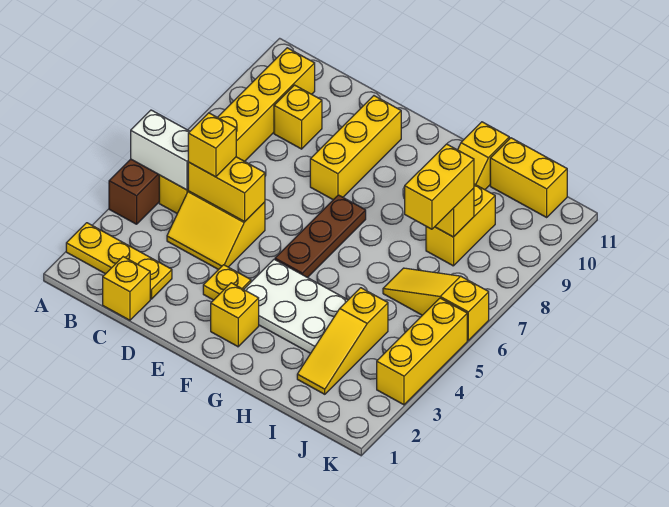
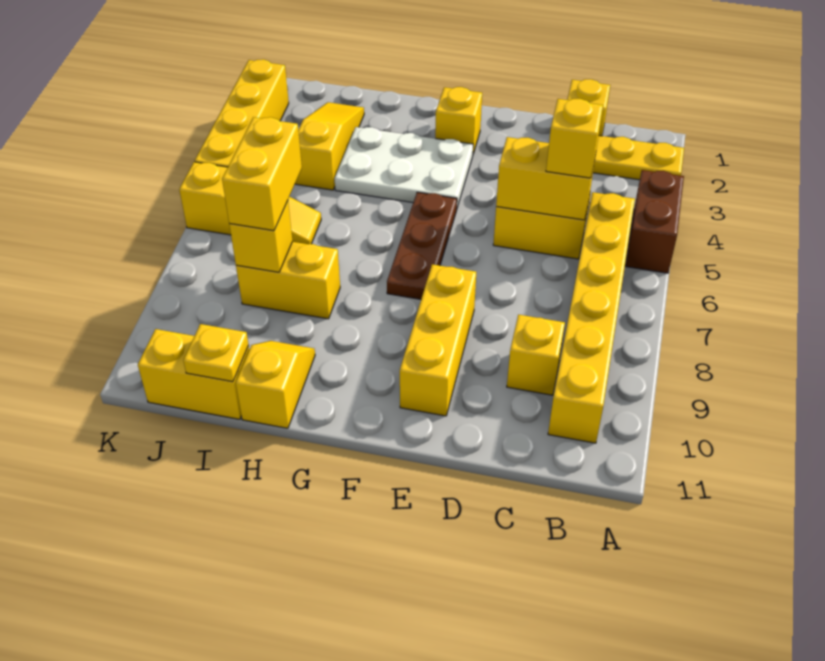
white 1x2 brick [131,110,190,190] -> none
yellow 1x1 plate [203,265,251,300] -> yellow 1x1 plate moved to [183,324,249,382]
yellow 1x2 brick [426,184,495,266] -> yellow 1x2 brick turned to [236,242,340,319]
yellow 1x3 brick [377,298,467,405] -> yellow 1x4 brick [195,59,289,167]

